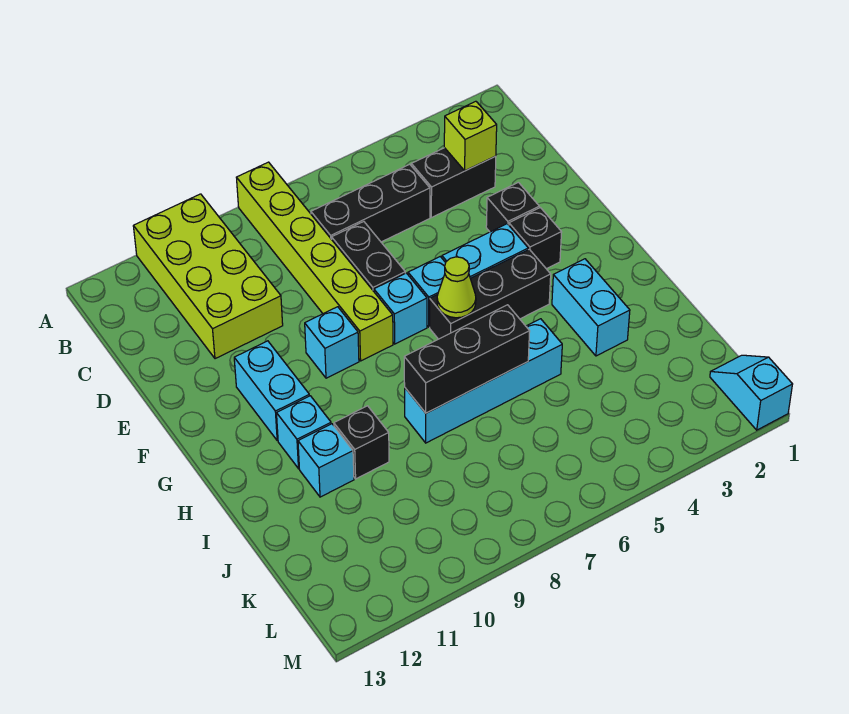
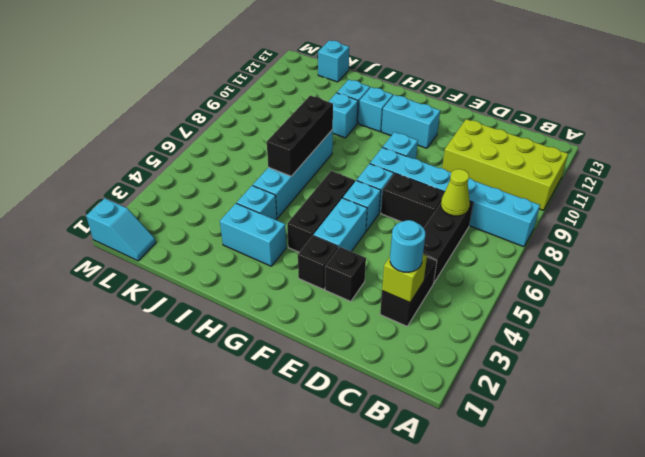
lime 1x6 brick [236,162,393,361] -> cyan 1x6 brick [370,147,540,247]
none -> cyan 1x1 round brick [390,220,425,272]
lime 1x1 cone [437,257,476,318] -> lime 1x1 cone moved to [441,169,470,216]
none -> cyan 1x1 brick [237,186,277,220]
black 1x1 brick [334,406,389,479] -> cyan 1x1 brick [329,93,358,138]
none -> cyan 1x1 brick [318,40,349,82]

